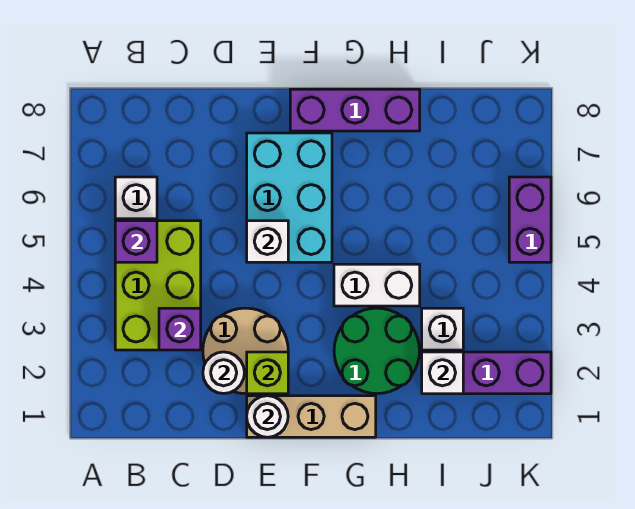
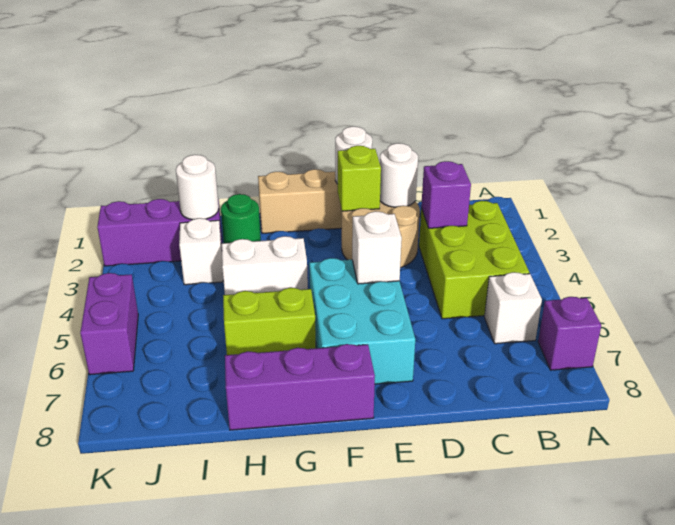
purple 1x1 brick [115,221,157,262] -> purple 1x1 brick moved to [538,297,601,370]
green 2x2 round brick [334,308,420,394] -> green 1x1 round brick [221,194,261,243]
none -> lime 1x2 brick [223,288,316,355]
white 1x1 brick [422,352,463,394] -> white 1x1 round brick [176,155,219,220]

